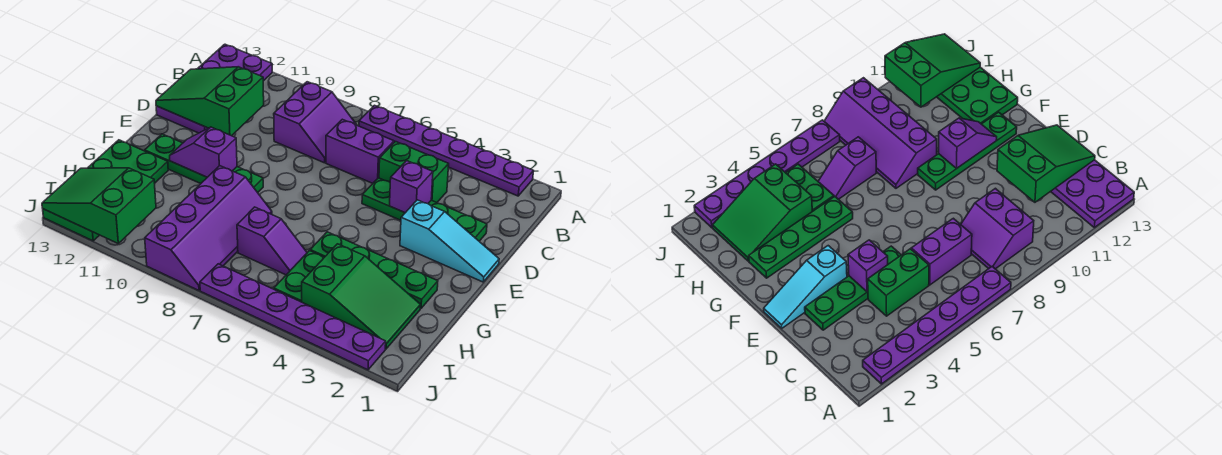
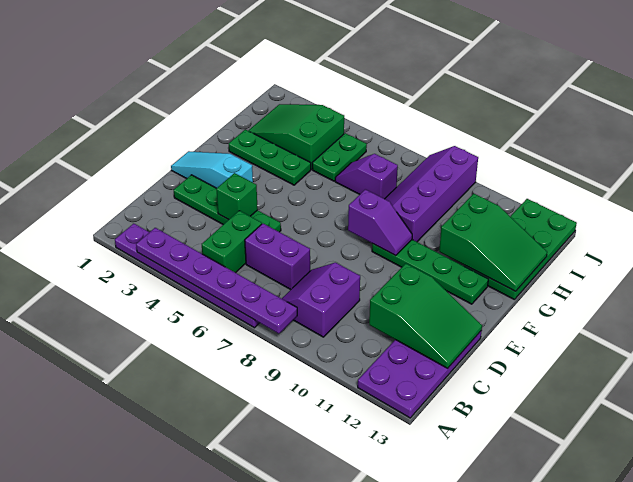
green 1x2 brick [379,142,449,203] -> green 1x2 brick turned to [202,211,262,273]
purple 1x1 brick [390,161,433,213] -> green 1x1 brick [216,173,258,220]
purple 1x2 slope [170,127,237,177] -> purple 1x2 slope moved to [348,189,412,256]
green 1x4 plate [310,232,438,308] -> green 1x3 plate [229,129,311,185]
green 2x3 slope [42,168,156,243] -> green 2x3 slope moved to [439,194,547,291]
purple 1x6 plate [200,264,386,370] -> purple 1x6 plate moved to [136,228,297,334]

